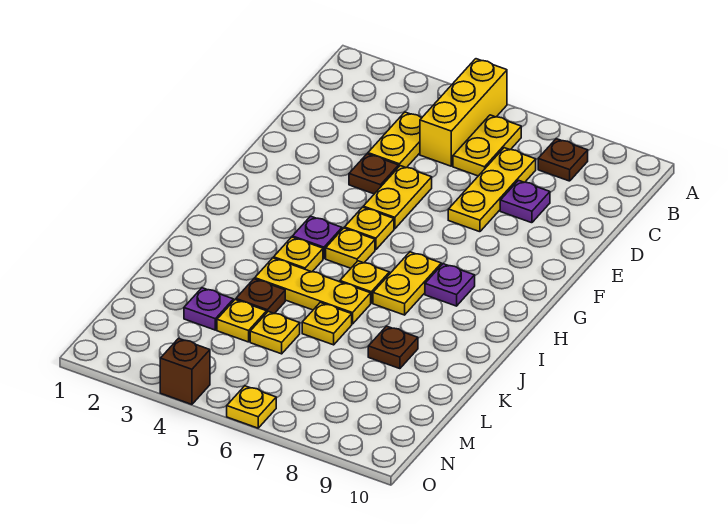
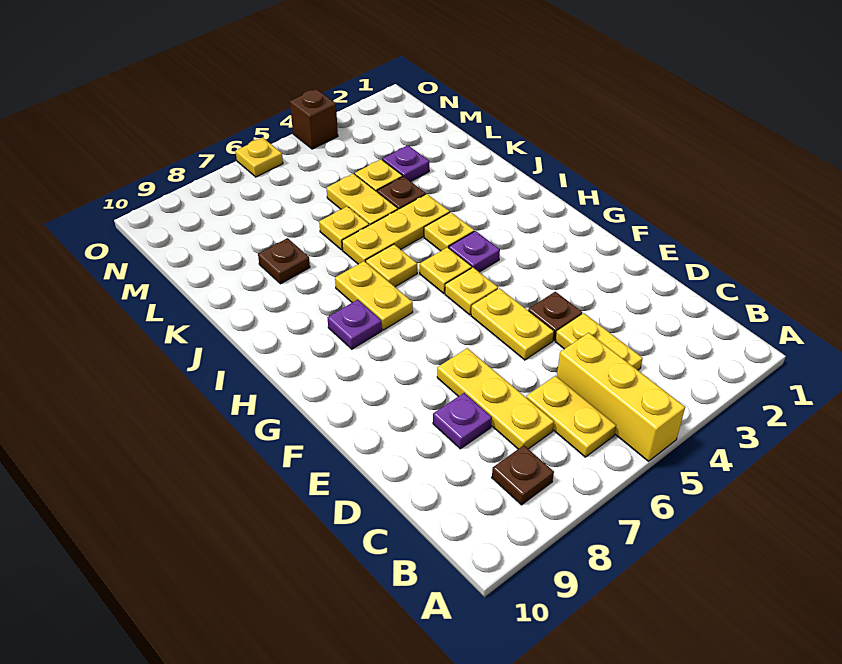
yellow 1x1 plate [250,311,300,354] -> yellow 1x2 plate [327,174,398,225]

